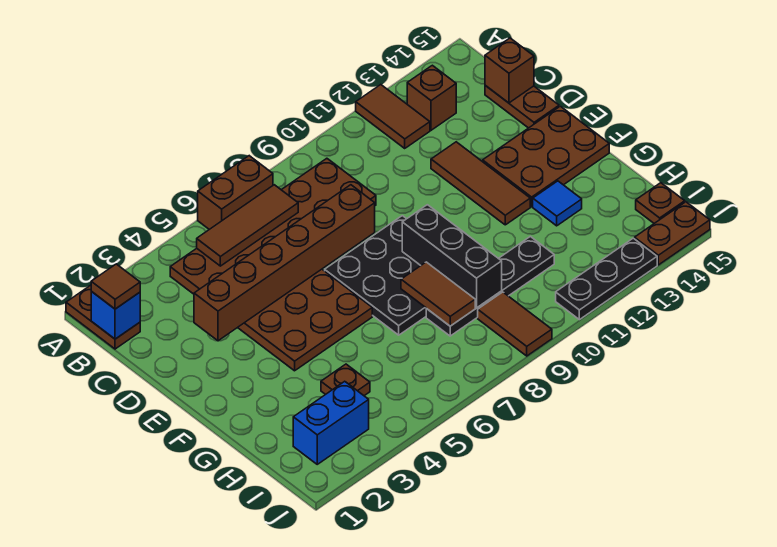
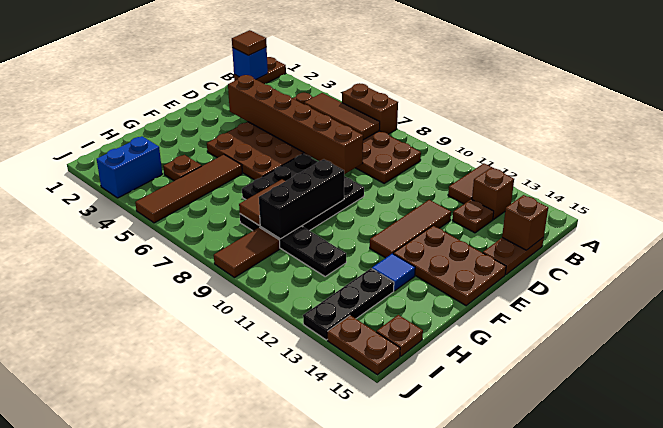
none -> brown 1x1 plate [453,199,494,233]
none -> brown 1x4 tile [135,155,242,223]
blue 1x2 brick [293,381,369,464] -> blue 1x2 brick turned to [97,136,162,198]
black 1x3 plate [556,238,657,320] -> black 1x3 plate turned to [303,268,394,340]

